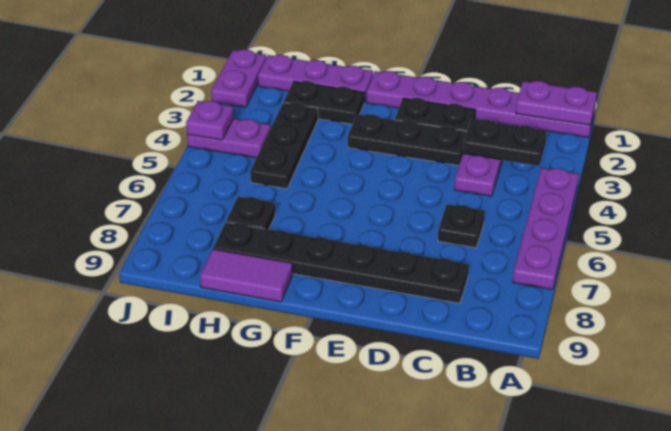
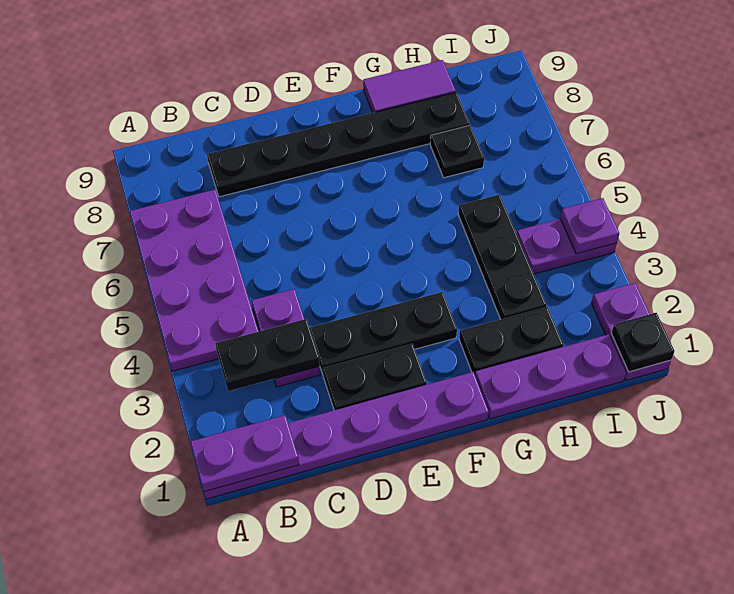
purple 1x4 plate [513,168,579,290] -> purple 2x4 plate [130,190,259,371]
black 1x1 plate [438,205,485,248] -> black 1x1 plate moved to [611,313,674,372]

